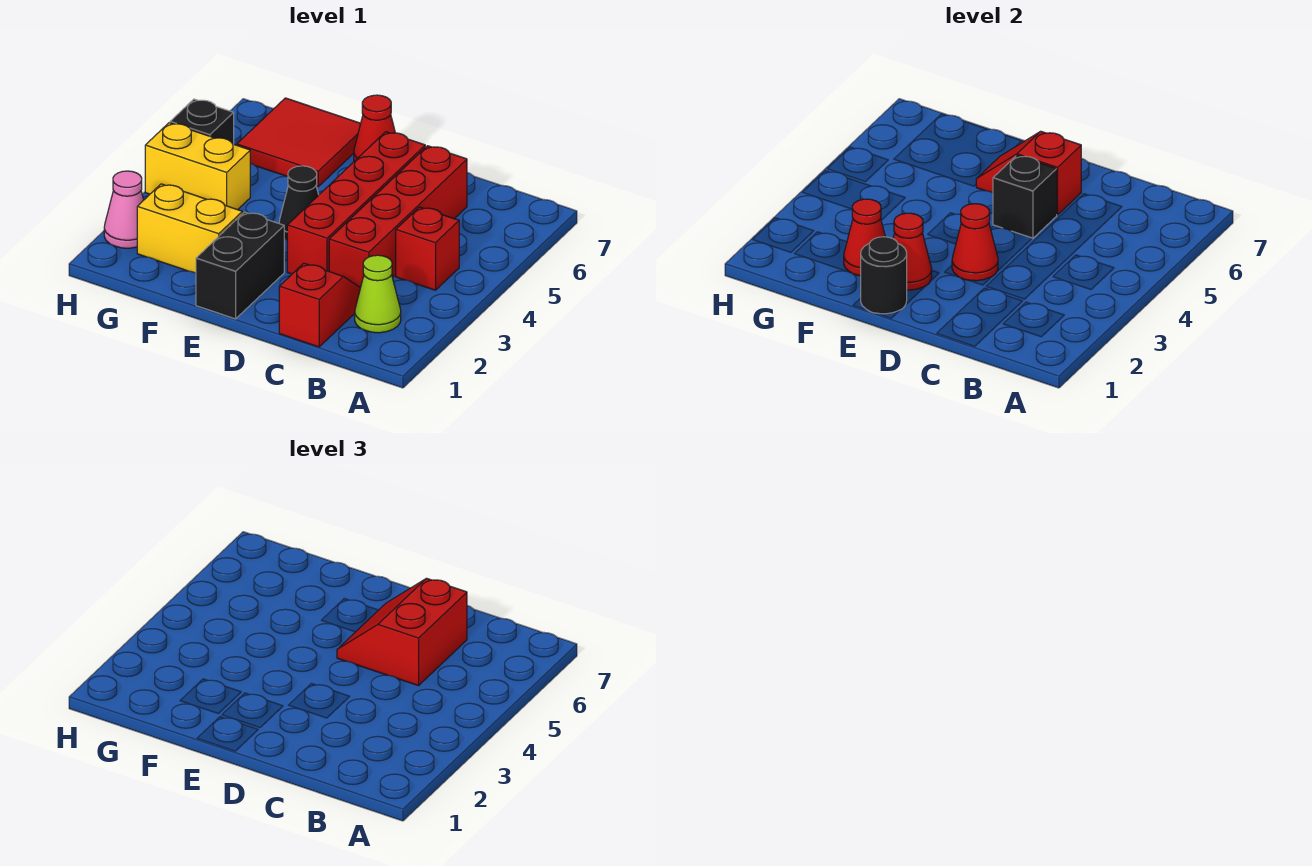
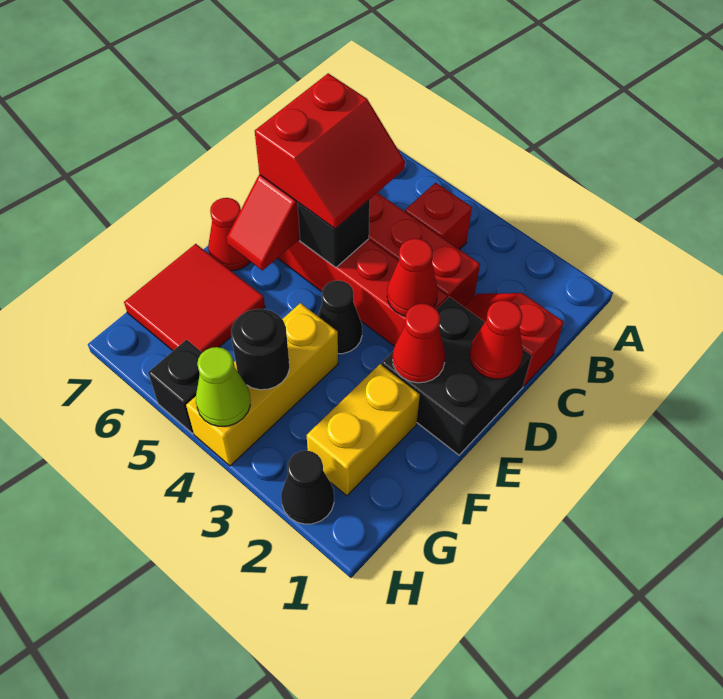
lime 1x1 cone [355,255,401,333] -> lime 1x1 cone moved to [196,347,250,426]
red 2x2 slope [337,578,467,686] -> red 2x2 slope turned to [255,73,405,229]
black 1x2 brick [196,212,284,319] -> black 2x2 brick [382,297,532,455]
black 1x1 round brick [861,237,907,314] -> black 1x1 round brick moved to [231,309,289,390]
red 1x1 cone [844,199,885,276] -> red 1x1 cone moved to [469,300,523,379]
yellow 1x2 brick [145,123,250,210] -> yellow 1x3 brick [186,303,338,466]
pink 1x1 cone [104,171,144,248] -> black 1x1 cone [281,451,334,524]

